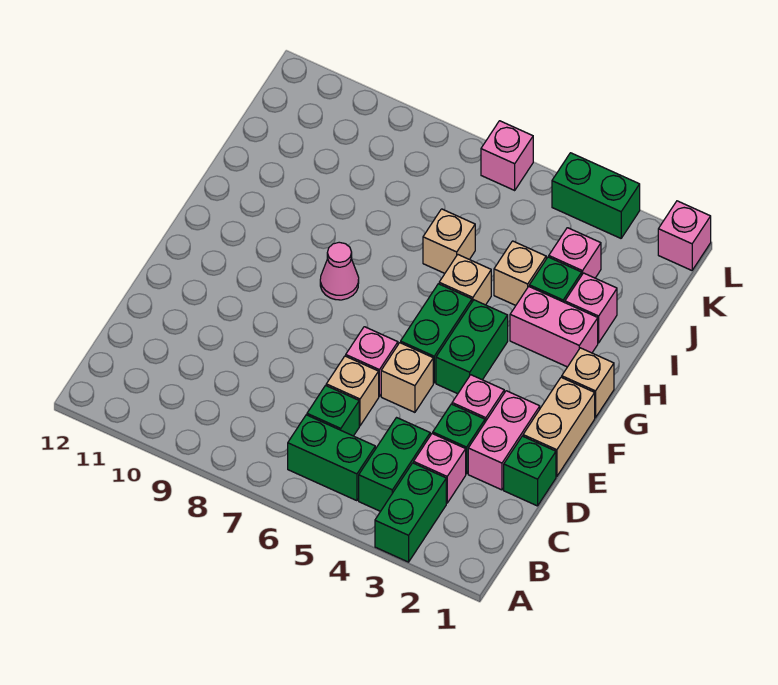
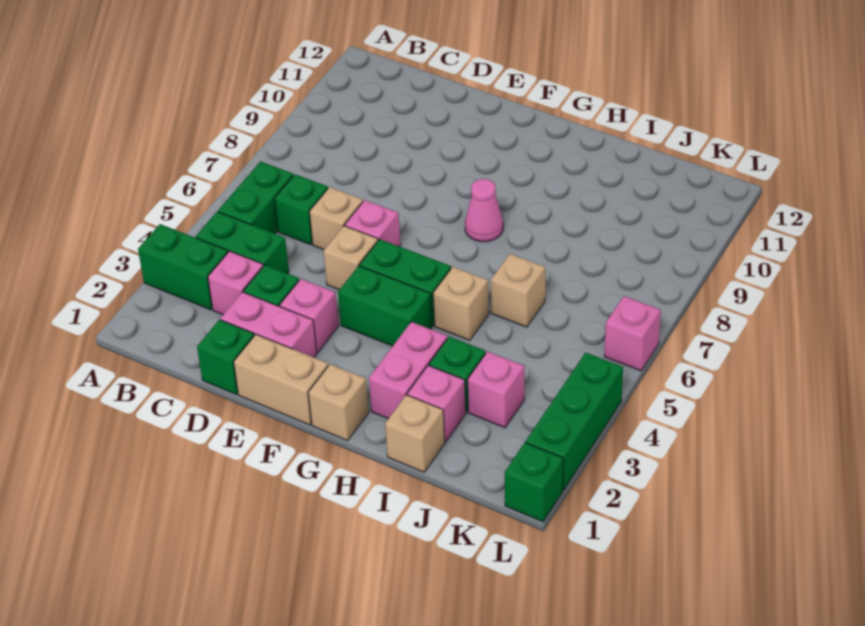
tan 1x1 brick [494,241,546,305] -> tan 1x1 brick moved to [385,395,445,472]
pink 1x1 brick [658,201,711,270] -> green 1x1 brick [505,443,563,522]
green 1x2 brick [552,153,640,238] -> green 1x3 brick [526,353,623,490]

